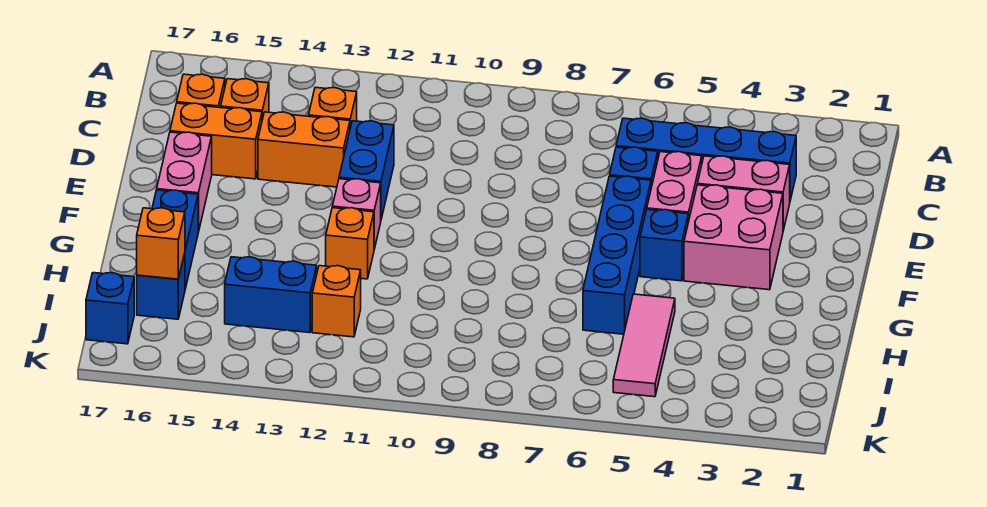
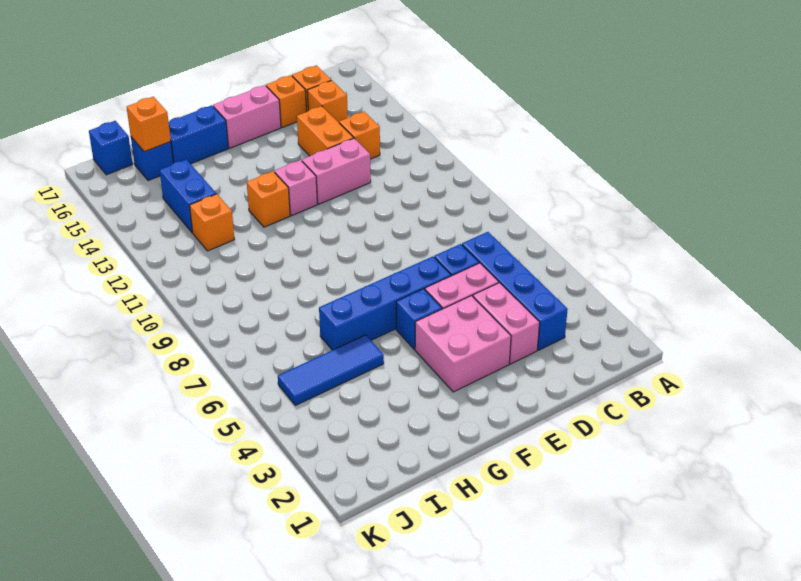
blue 1x2 brick [339,121,394,219] -> pink 1x2 brick [302,138,371,204]
orange 1x2 brick [170,103,262,179] -> orange 1x1 brick [266,75,306,127]
pink 1x3 tile [613,294,675,397] -> blue 1x3 tile [278,335,384,405]

